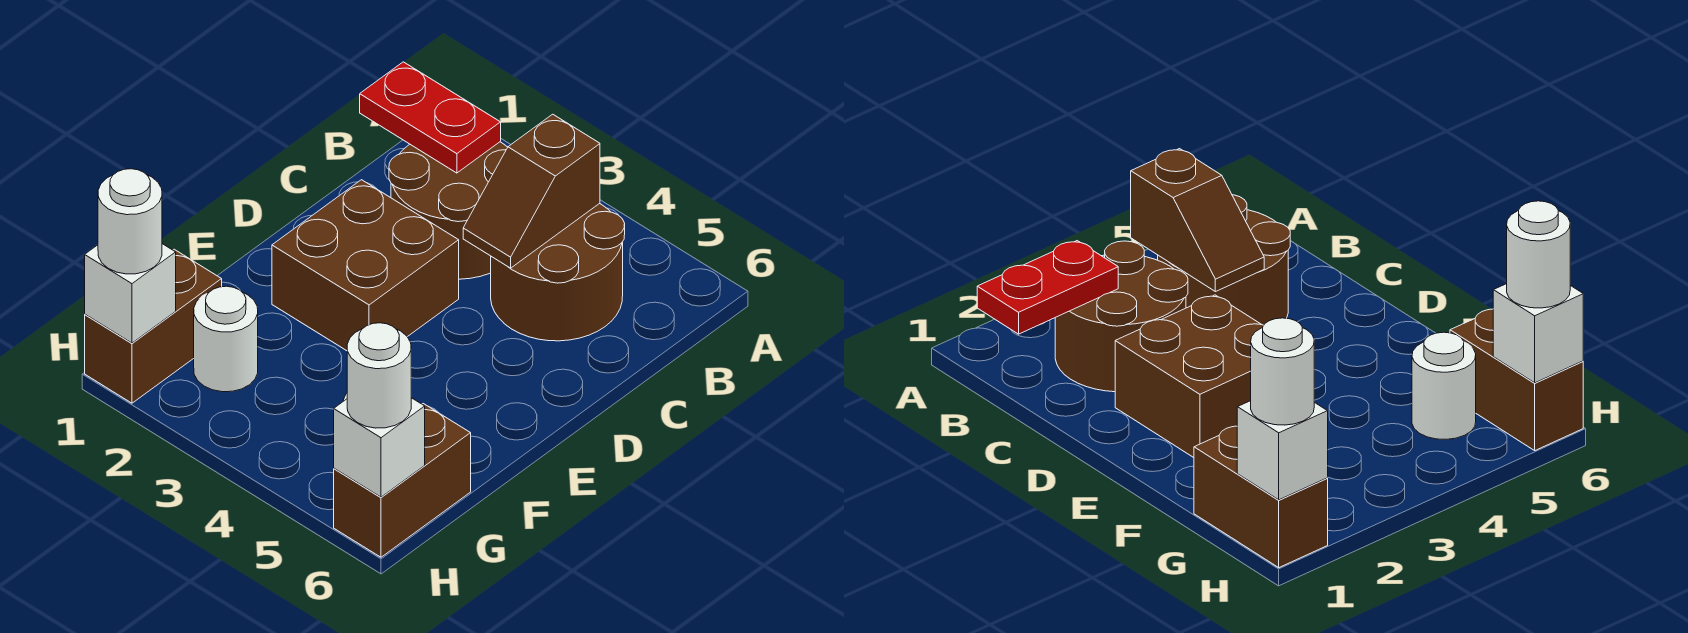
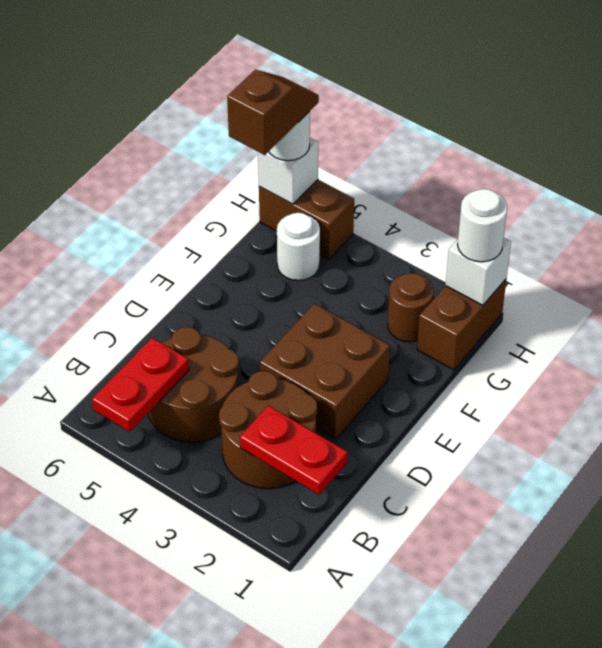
none -> red 1x2 plate [92,338,189,432]
brown 1x2 slope [463,114,600,268] -> brown 1x2 slope moved to [227,70,319,155]
white 1x1 round brick [194,286,258,392] -> brown 1x1 round brick [388,273,434,342]
brown 1x2 brick [334,404,471,557] -> brown 1x2 brick turned to [259,180,354,259]

